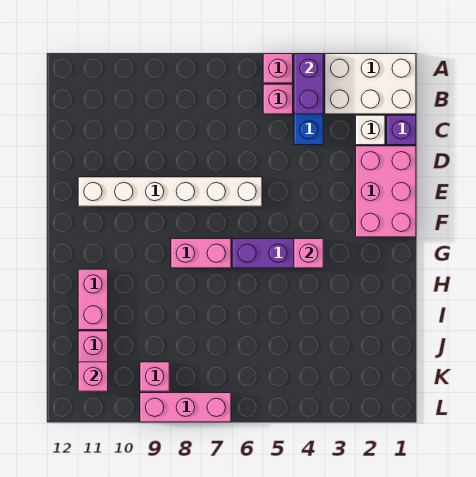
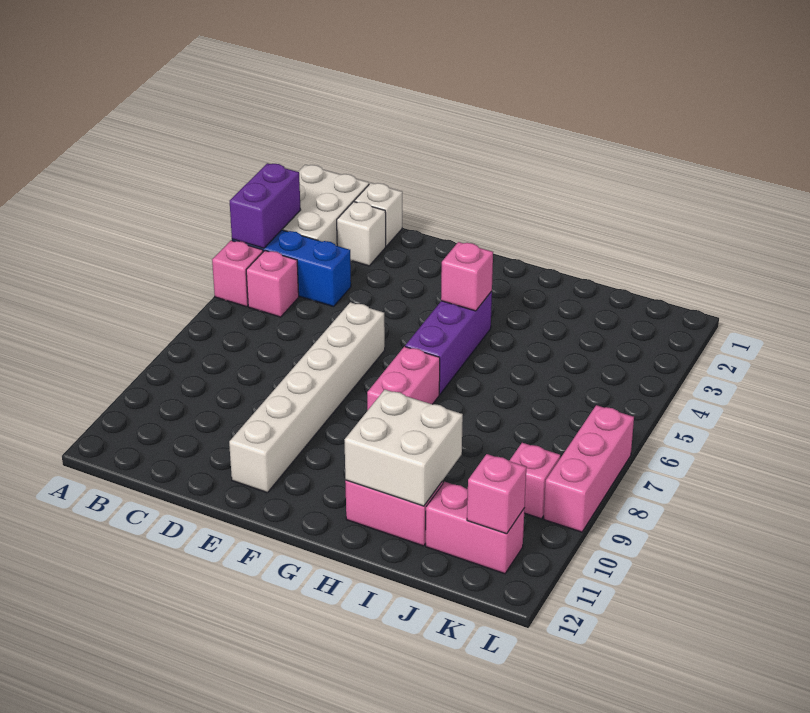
purple 1x2 brick [294,54,323,114] -> purple 1x2 brick turned to [230,163,301,248]
purple 1x1 brick [387,115,416,145] -> white 1x1 brick [354,183,402,246]
pink 2x3 brick [356,146,416,237] -> none
none -> white 2x2 brick [345,390,463,506]

